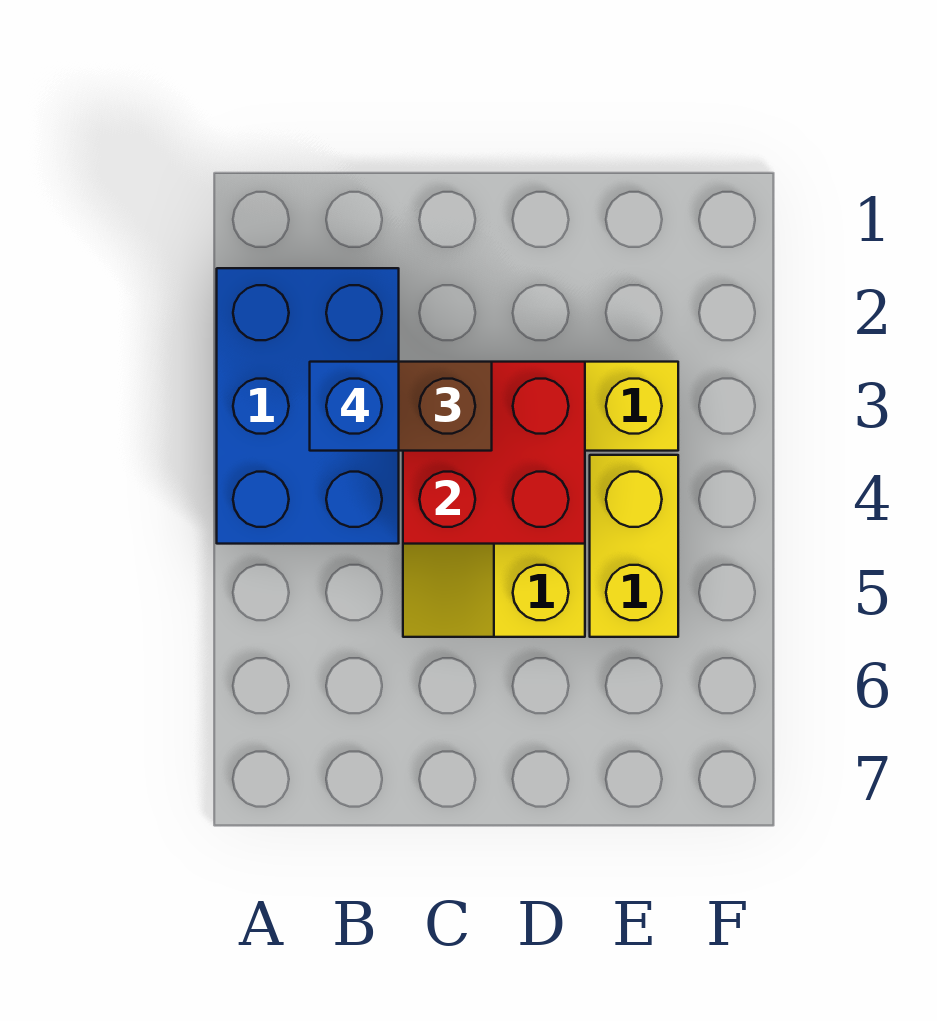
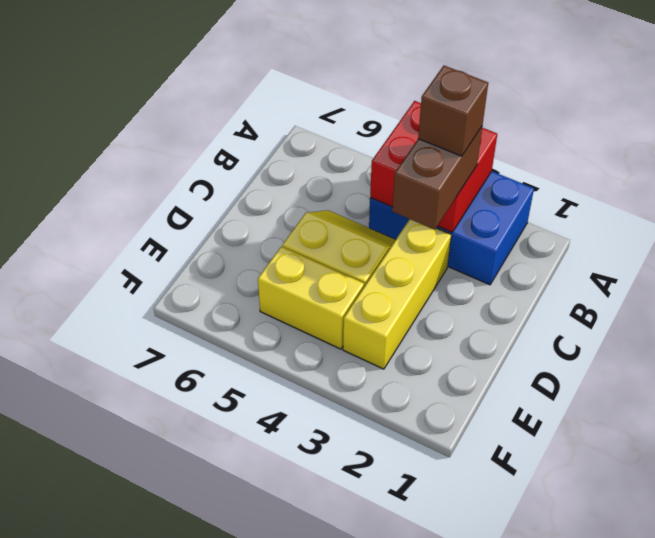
blue 1x1 brick [310,362,399,451] -> brown 1x1 brick [418,66,488,156]
red 2x2 brick [403,362,585,544] -> red 2x2 brick moved to [370,101,497,232]

